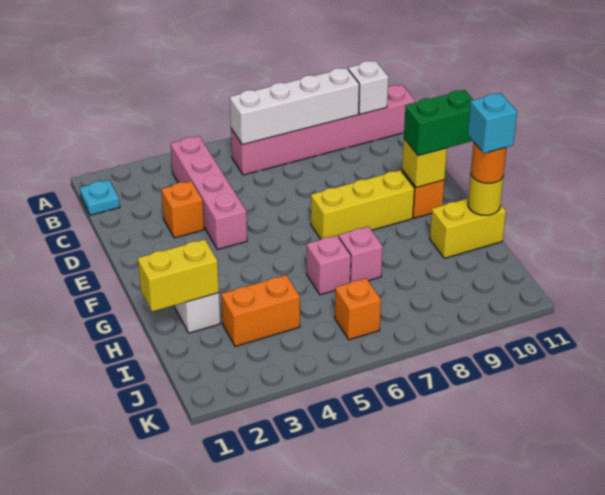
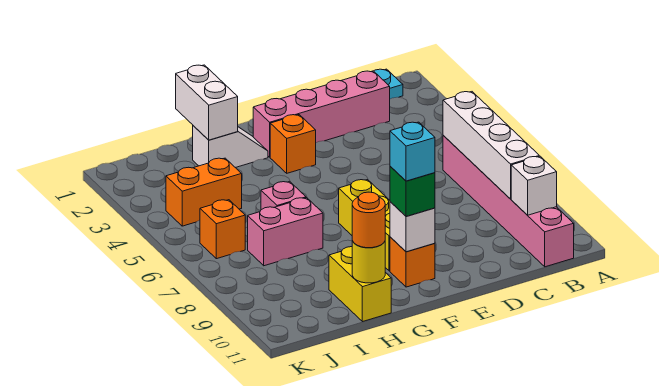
pink 1x4 brick [171,136,247,250] -> pink 1x4 brick moved to [253,71,390,157]
orange 1x1 brick [161,181,204,238] -> orange 1x1 brick moved to [270,115,316,173]
yellow 1x1 brick [402,139,447,188] -> white 1x1 brick [390,202,435,252]
green 1x2 brick [404,90,473,156] -> green 1x1 brick [390,166,435,217]
yellow 1x2 brick [138,240,219,312] -> white 1x2 brick [176,65,238,140]
pink 1x1 brick [339,226,383,283] -> pink 1x2 brick [248,198,323,266]
cyan 1x1 brick [468,93,517,153] -> cyan 1x1 brick moved to [390,122,435,181]
orange 1x2 brick [221,275,300,346] -> orange 1x2 brick turned to [166,158,242,226]

